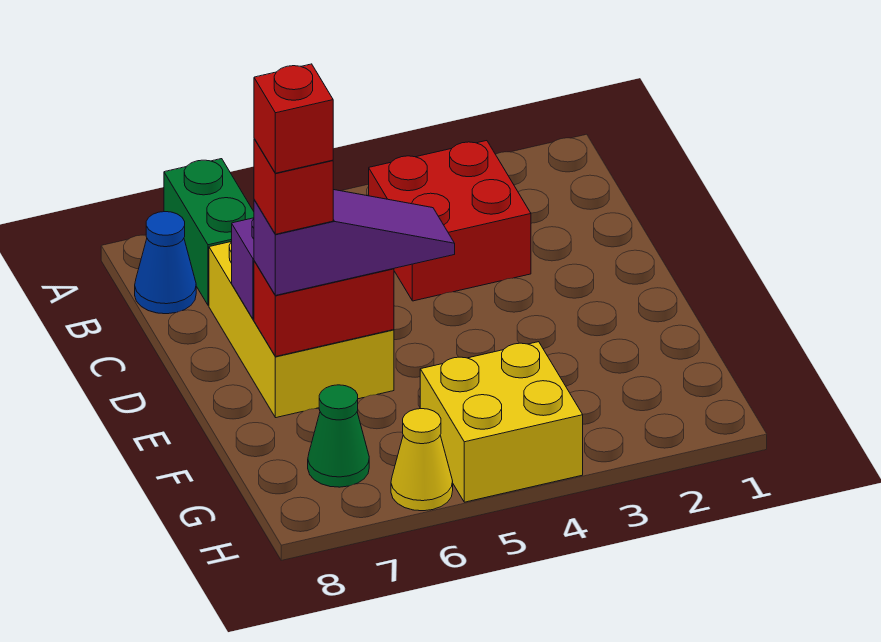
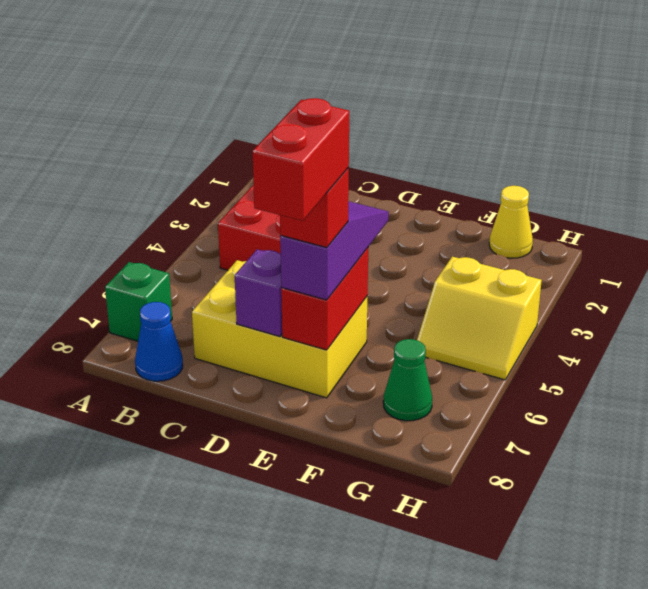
green 1x2 brick [164,159,254,305] -> green 1x1 brick [105,262,172,341]
red 1x1 brick [254,64,333,173] -> red 1x2 brick [253,98,349,221]
yellow 2x2 brick [420,342,583,502] -> yellow 2x2 slope [417,256,542,380]
yellow 1x1 cone [391,409,453,511] -> yellow 1x1 cone moved to [489,186,533,258]

